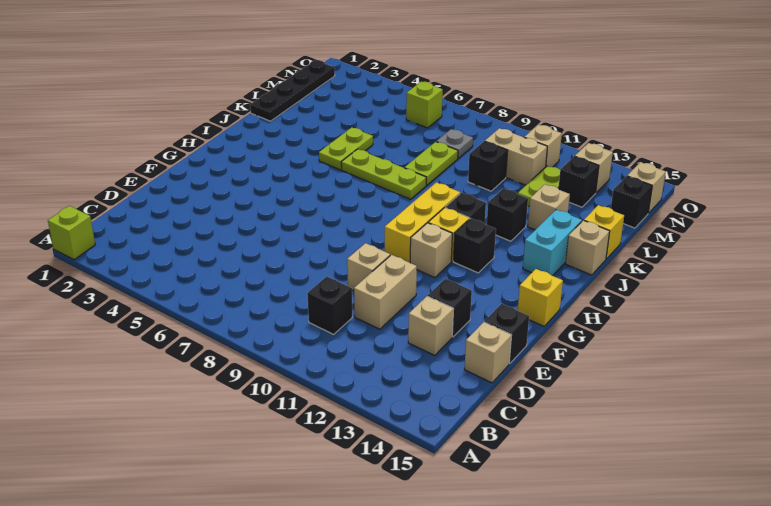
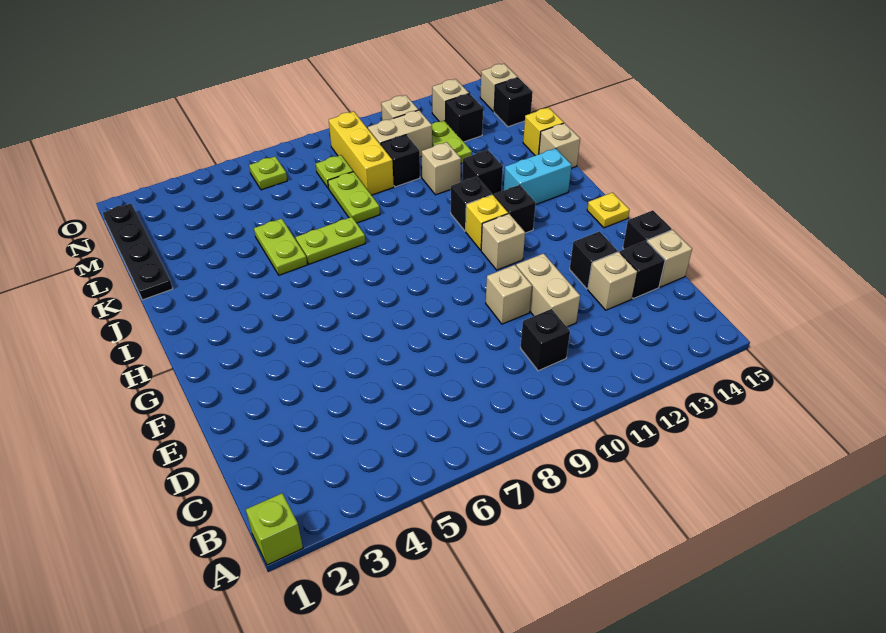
none -> black 1x1 brick [620,241,665,299]
yellow 1x3 brick [385,182,460,263] -> yellow 1x3 brick moved to [329,111,394,195]
yellow 1x1 brick [518,269,563,326] -> yellow 1x1 plate [587,193,630,228]
cyan 1x2 brick [523,210,582,276] -> cyan 1x2 brick turned to [504,148,572,204]
lime 1x3 plate [341,149,426,199] -> lime 1x2 plate [296,217,365,264]
tan 1x1 brick [528,184,570,230] -> tan 1x1 brick moved to [422,142,461,195]
grey 1x1 plate [436,129,473,158] -> lime 1x1 plate [316,155,353,188]
lime 1x1 brick [406,81,443,128] -> lime 1x1 plate [249,157,287,190]

